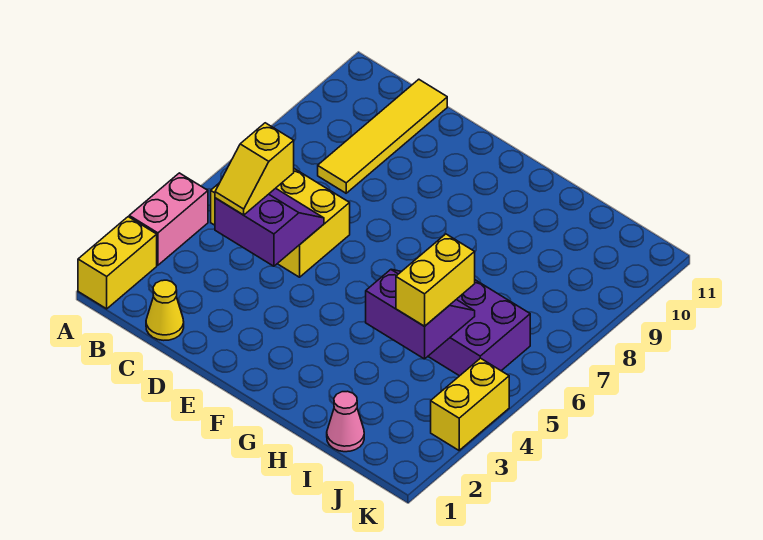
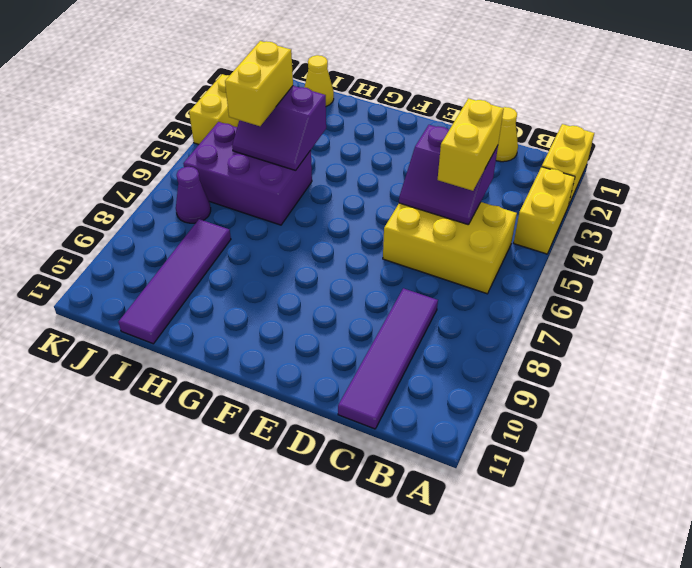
pink 1x2 brick [129,173,208,265] -> yellow 1x2 brick [514,167,575,254]
yellow 1x2 slope [215,123,294,215] -> yellow 1x2 brick [438,98,504,191]
yellow 1x4 tile [318,79,447,193] -> purple 1x4 tile [338,288,438,429]
pink 1x1 cone [327,391,364,452] -> yellow 1x1 cone [304,55,334,106]
none -> purple 1x4 tile [119,219,231,344]
none -> purple 1x1 cone [176,167,211,223]

